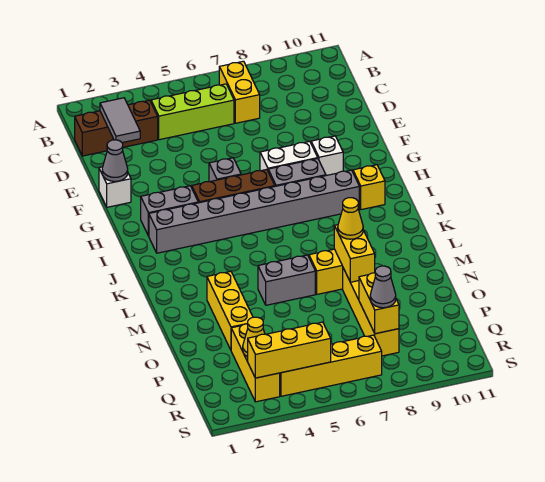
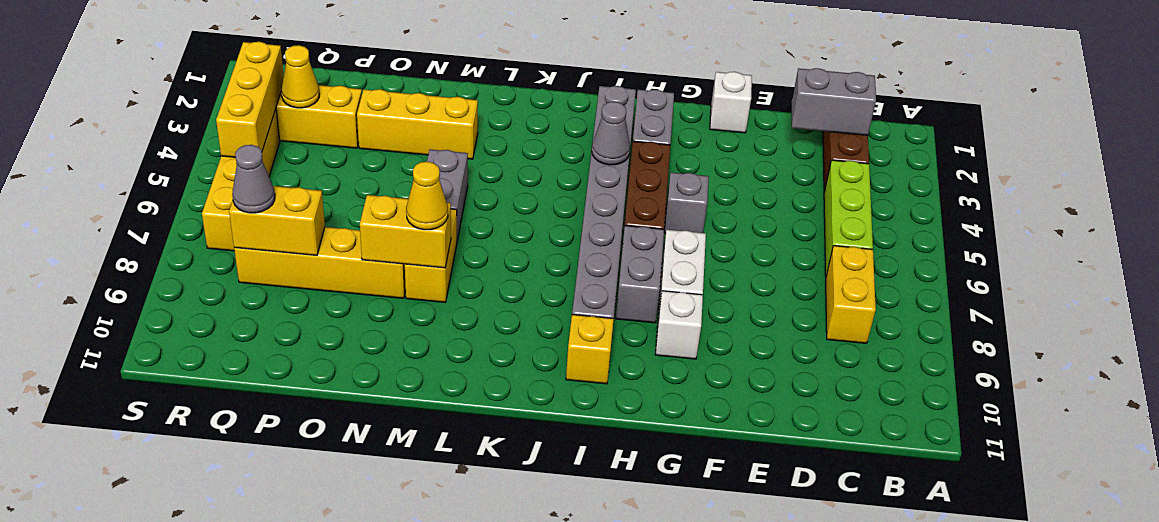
yellow 1x2 brick [219,61,260,123] -> yellow 1x2 brick turned to [826,246,876,343]
grey 1x2 tile [100,98,140,143] -> grey 1x2 brick [792,68,876,135]
grey 1x1 cone [102,140,128,181] -> grey 1x1 cone moved to [592,102,630,165]

